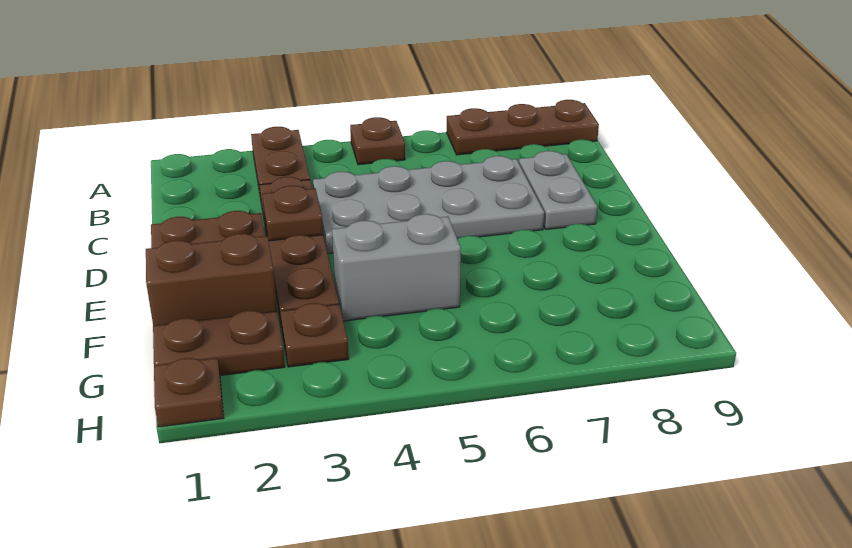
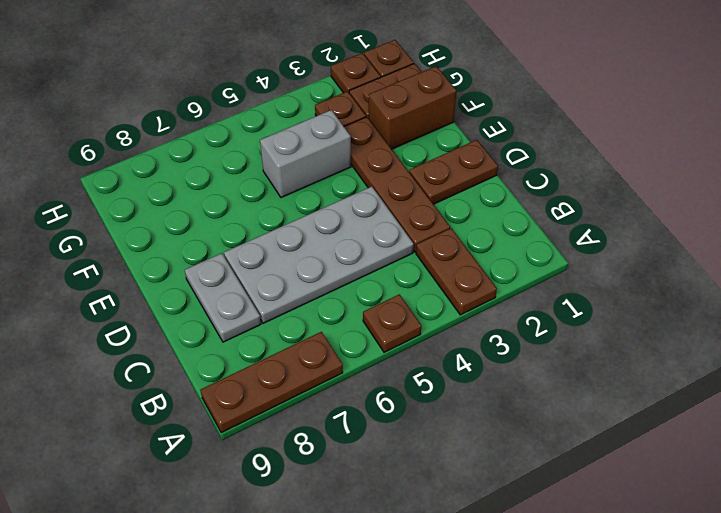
brown 1x1 plate [262,186,323,241] -> brown 1x1 plate moved to [331,53,381,93]

